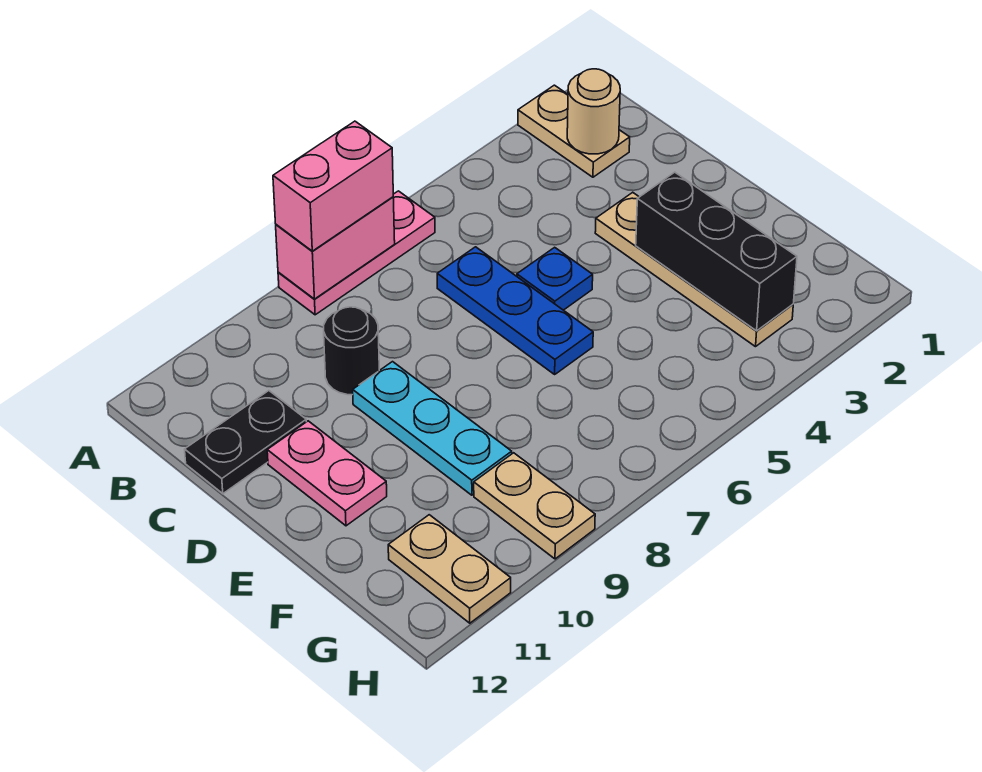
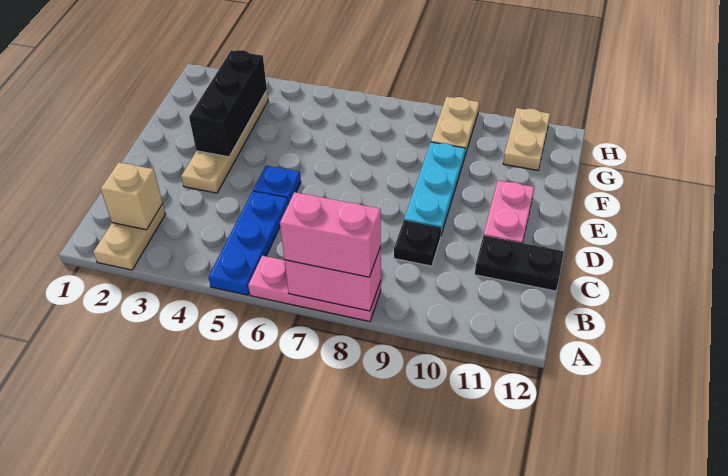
tan 1x1 round brick [567,69,620,154] -> tan 1x1 brick [101,162,163,230]
blue 1x3 plate [437,247,593,374] -> blue 1x3 plate moved to [208,191,288,295]
black 1x1 round brick [324,307,379,395] -> black 1x1 plate [394,220,441,266]

